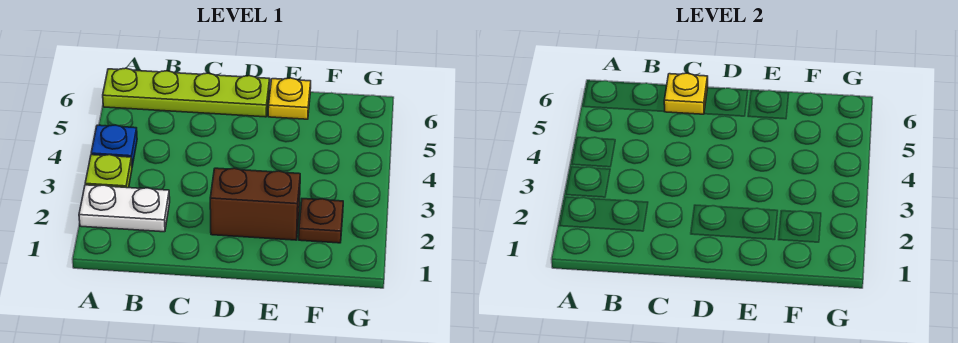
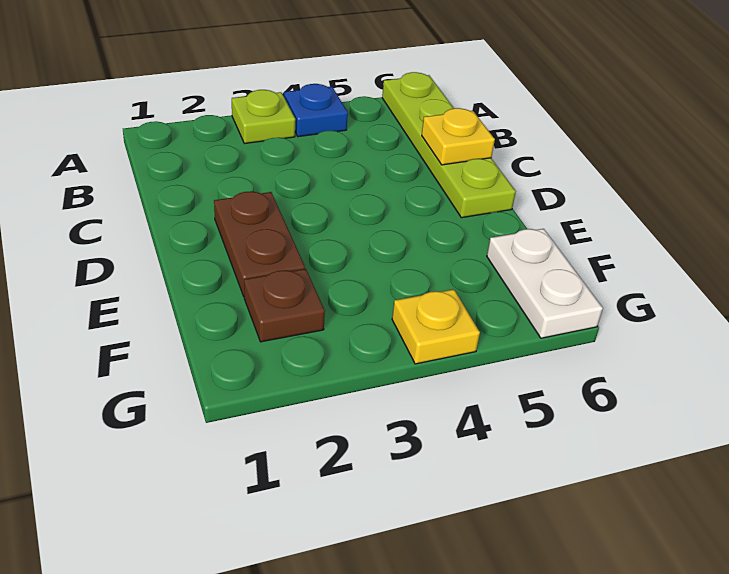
white 1x2 plate [79,185,170,232] -> white 1x2 plate moved to [487,229,603,338]
brown 1x2 brick [210,168,300,240] -> brown 1x2 plate [214,191,305,296]
yellow 1x1 plate [268,78,311,119] -> yellow 1x1 plate moved to [392,289,480,364]

